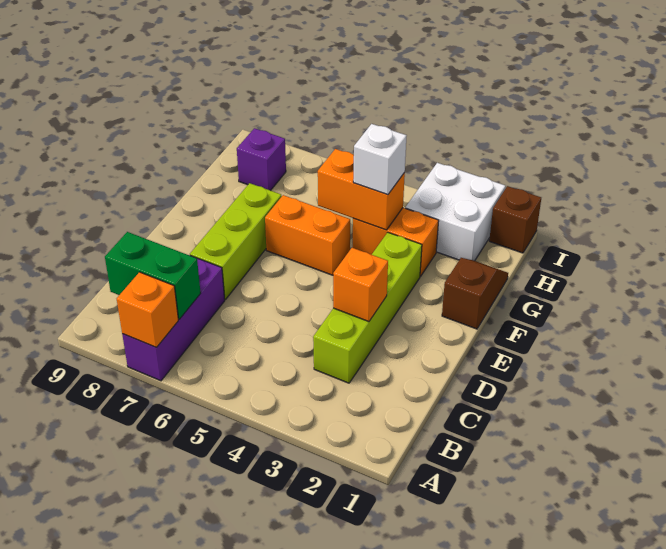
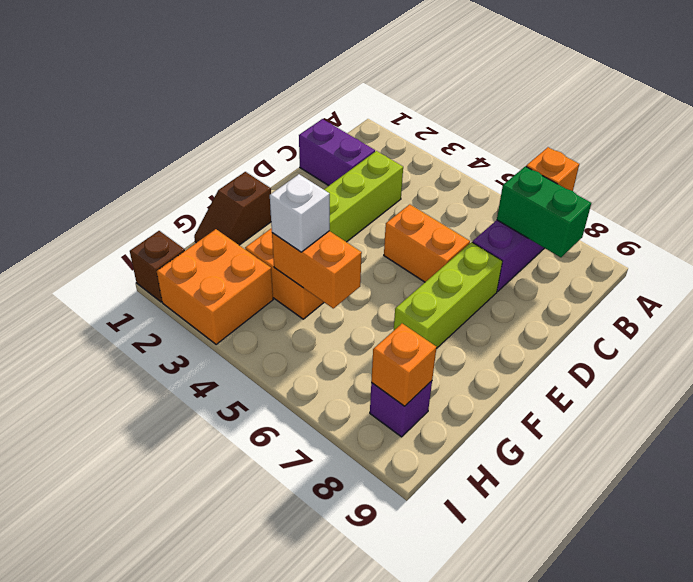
none -> purple 1x2 brick [299,119,375,186]
orange 1x1 brick [333,248,388,322] -> orange 1x1 brick moved to [371,324,437,406]
orange 1x2 brick [265,195,350,275] -> orange 1x2 brick moved to [384,204,470,282]
white 2x2 brick [405,163,505,261] -> orange 2x2 brick [157,229,273,345]

